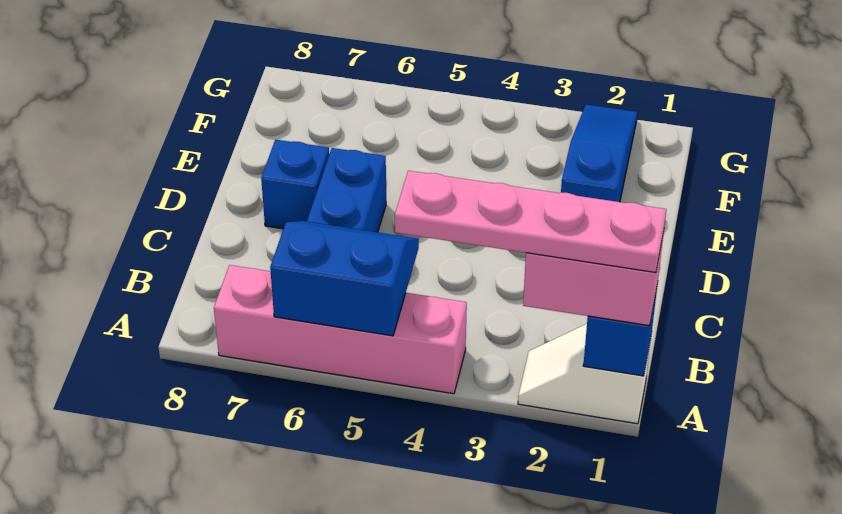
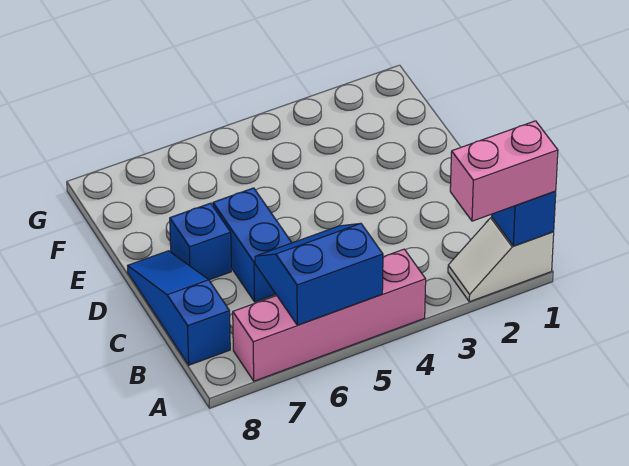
pink 1x4 plate [395,171,666,273] -> none
blue 1x3 slope [561,105,638,202] -> blue 1x3 slope moved to [128,251,230,365]

